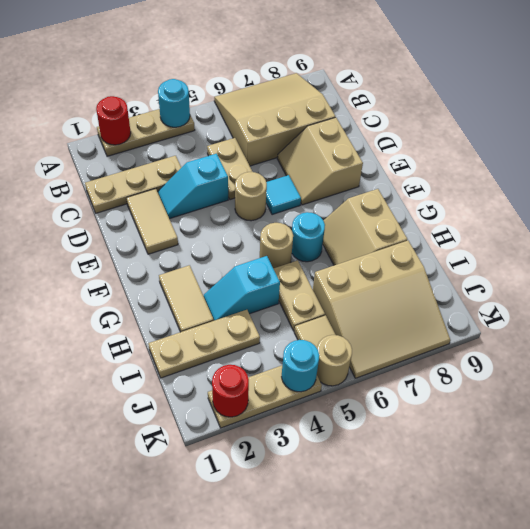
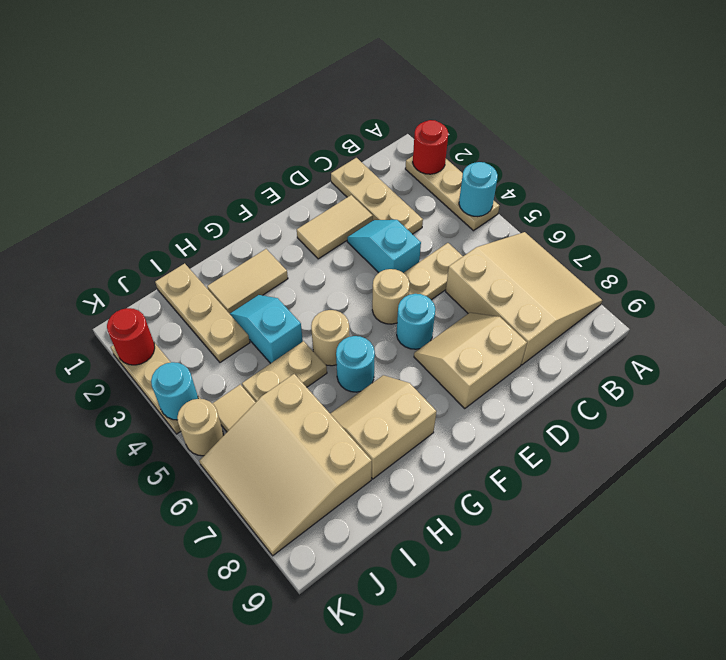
cyan 1x1 tile [266,175,301,215] -> cyan 1x1 round brick [397,294,435,349]

